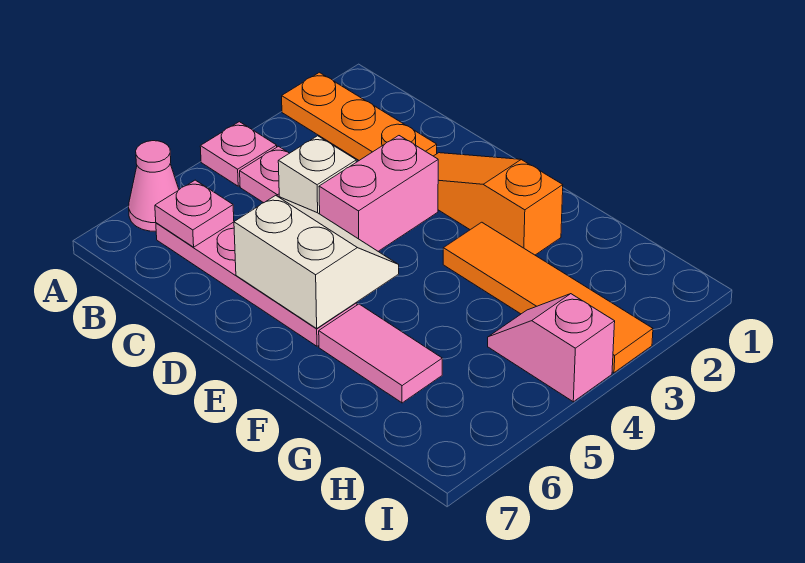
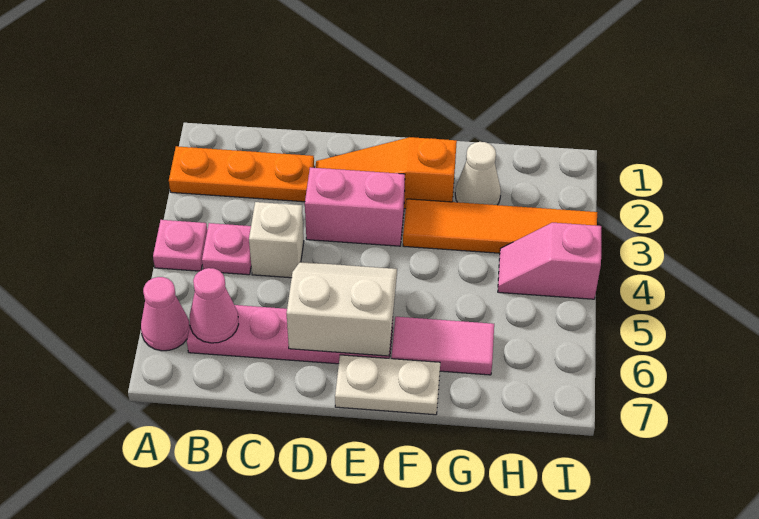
pink 1x1 plate [155,180,234,247] -> pink 1x1 cone [190,268,239,343]
pink 1x2 brick [319,136,438,251] -> pink 1x2 brick turned to [305,167,405,246]
none -> white 1x2 plate [335,355,440,415]
none -> white 1x1 cone [455,142,501,205]

